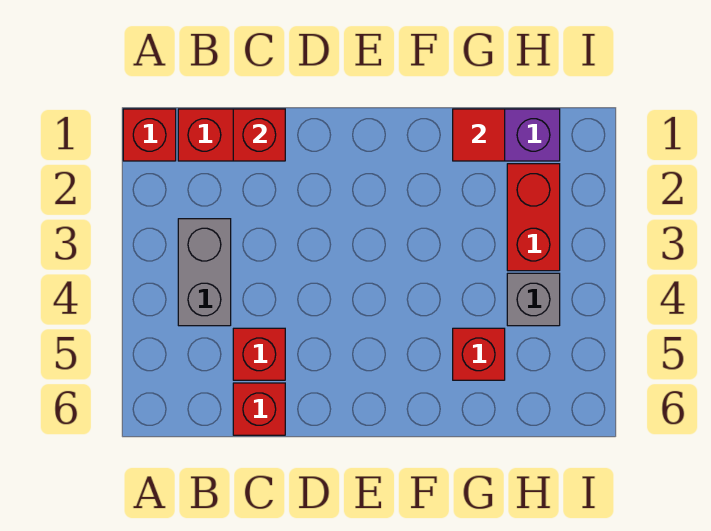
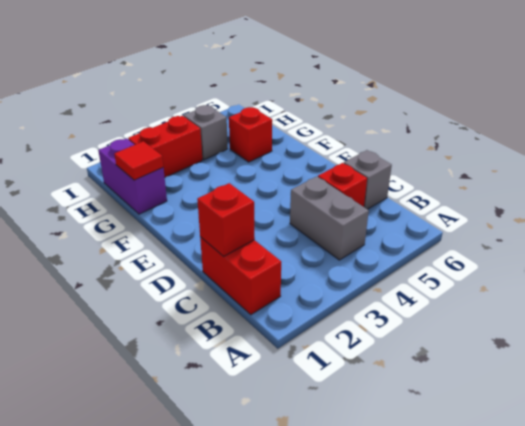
red 1x1 brick [123,109,176,161] -> none
grey 1x2 brick [178,219,231,326] -> grey 1x2 brick turned to [290,176,369,260]
red 1x1 brick [233,383,285,435] -> grey 1x1 brick [344,150,392,209]

